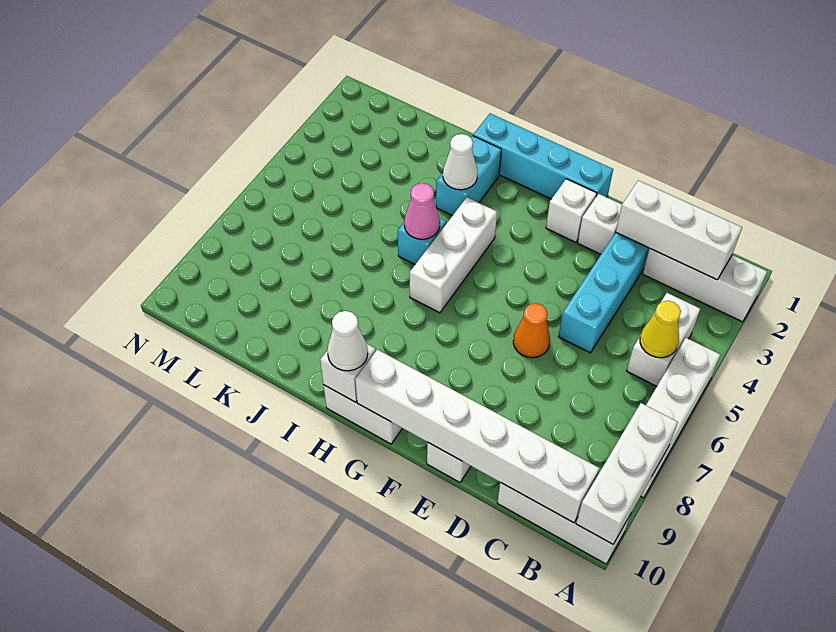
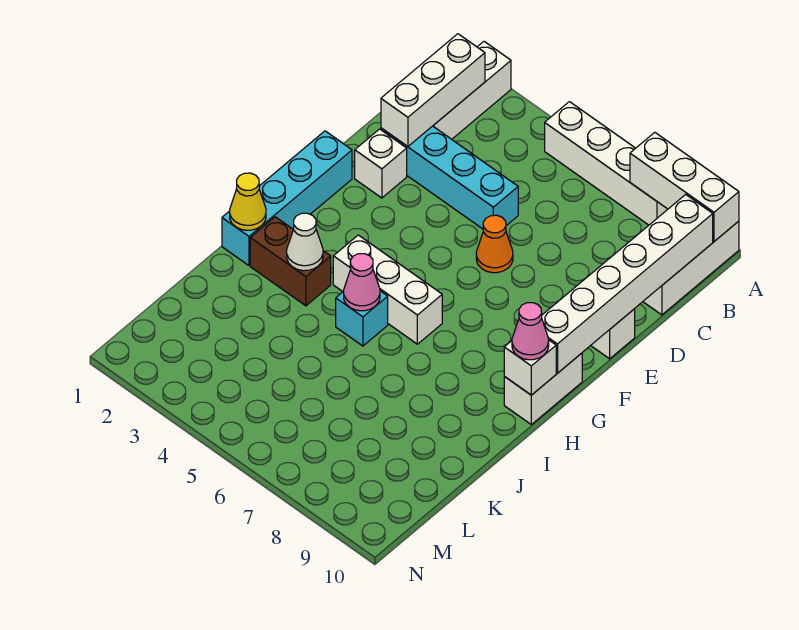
white 1x2 brick [627,293,700,386] -> none
yellow 1x1 cone [640,301,681,358] -> yellow 1x1 cone moved to [230,173,266,230]
white 1x1 brick [546,179,597,242] -> none
white 1x1 cone [327,311,368,371] -> pink 1x1 cone [512,303,549,360]
cyan 1x2 brick [436,136,501,216] -> brown 1x2 brick [250,217,331,306]

